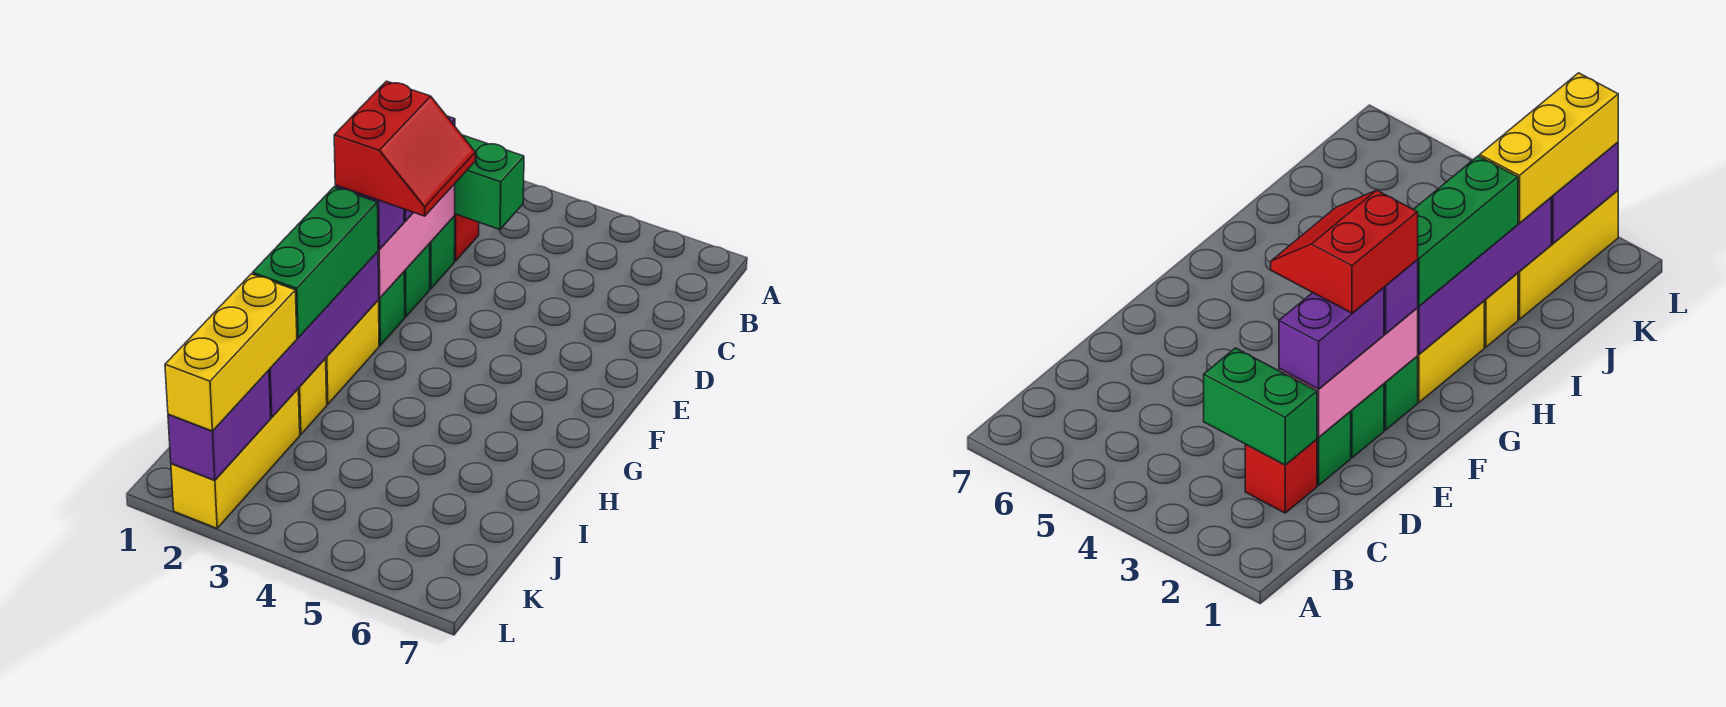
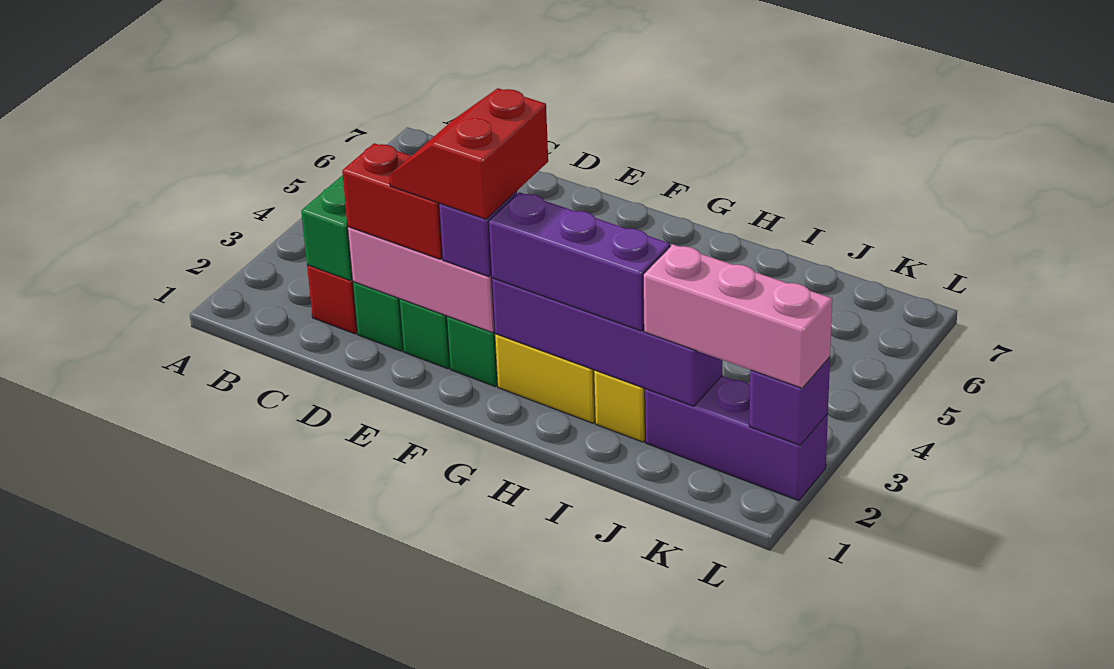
purple 1x2 brick [1279,288,1384,389] -> red 1x2 brick [342,143,443,259]
red 2x2 slope [334,81,475,216] -> red 2x2 slope turned to [389,88,548,219]
green 1x3 brick [253,187,378,338] -> purple 1x3 brick [489,192,670,331]
yellow 1x3 brick [171,389,300,528] -> purple 1x3 brick [645,376,828,501]
yellow 1x3 brick [165,274,297,431] -> pink 1x3 brick [643,244,832,388]
purple 1x2 brick [168,371,271,480] -> purple 1x1 brick [749,357,830,445]

